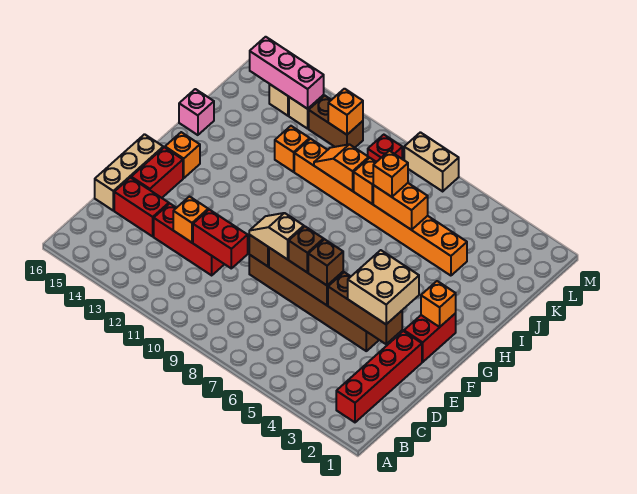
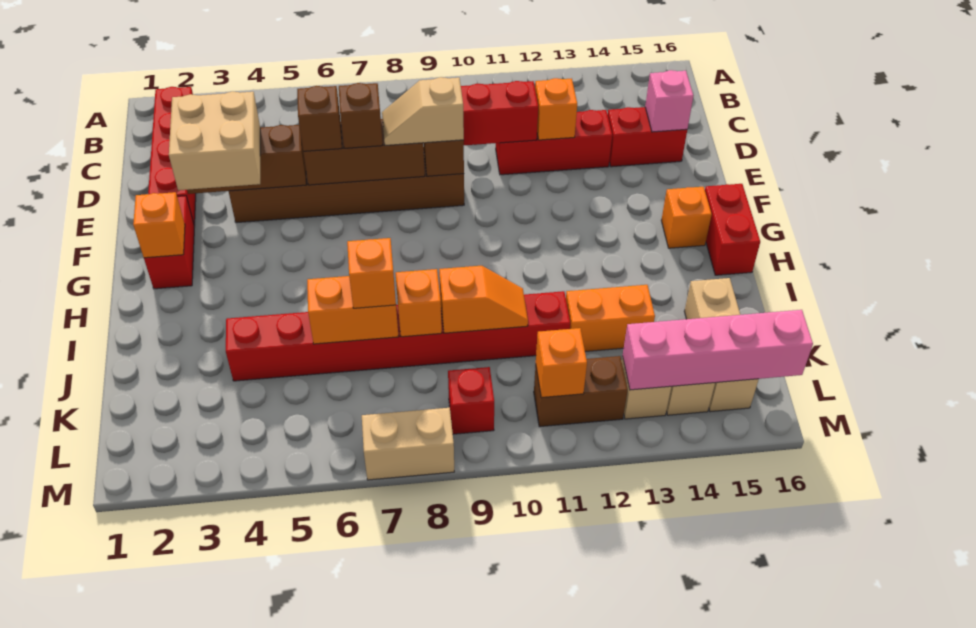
tan 1x3 brick [95,134,163,210] -> tan 1x3 brick moved to [684,278,759,412]
tan 1x2 slope [249,213,304,259] -> tan 1x2 slope turned to [382,77,464,145]
red 1x2 brick [131,147,183,198] -> red 1x2 brick moved to [705,184,760,275]
pink 1x1 brick [179,89,214,135] -> pink 1x1 brick moved to [645,70,693,132]
orange 1x8 brick [294,139,467,276] -> red 1x8 brick [226,291,570,381]
orange 1x1 brick [275,126,310,172] -> orange 1x2 brick [566,285,655,351]
pink 1x3 brick [250,37,324,109] -> pink 1x4 brick [623,310,813,390]

